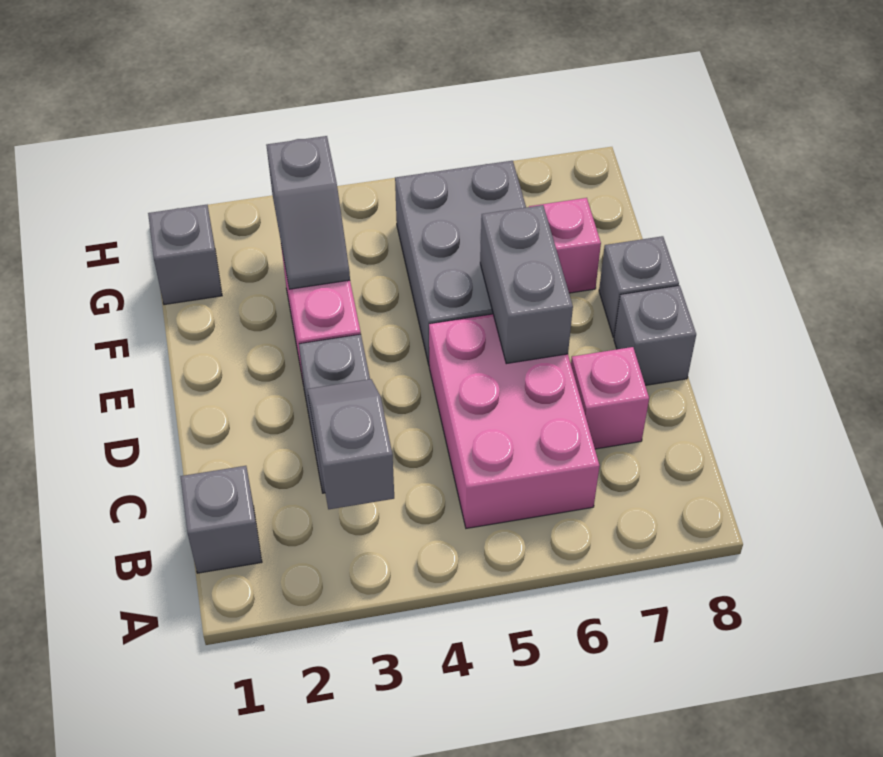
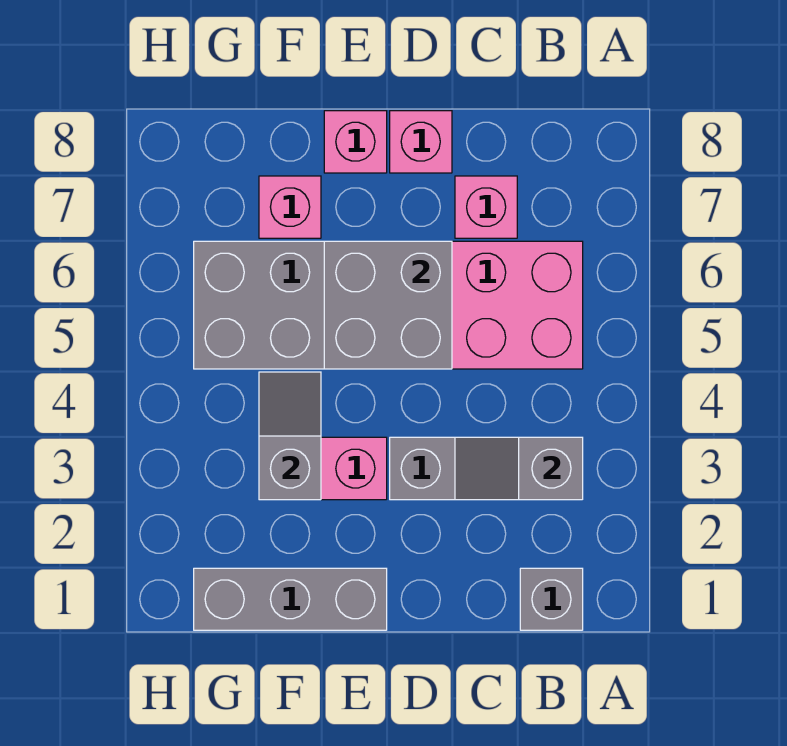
grey 1x2 brick [480,205,573,364] -> grey 2x2 brick [324,241,452,369]
grey 1x1 brick [614,286,696,385] -> pink 1x1 brick [390,111,452,173]
grey 1x1 brick [599,236,679,337] -> pink 1x1 brick [324,111,387,173]
grey 1x2 slope [266,136,350,289] -> grey 1x2 slope turned to [259,372,321,500]
grey 1x1 brick [148,204,222,305] -> grey 1x3 brick [194,568,387,630]

